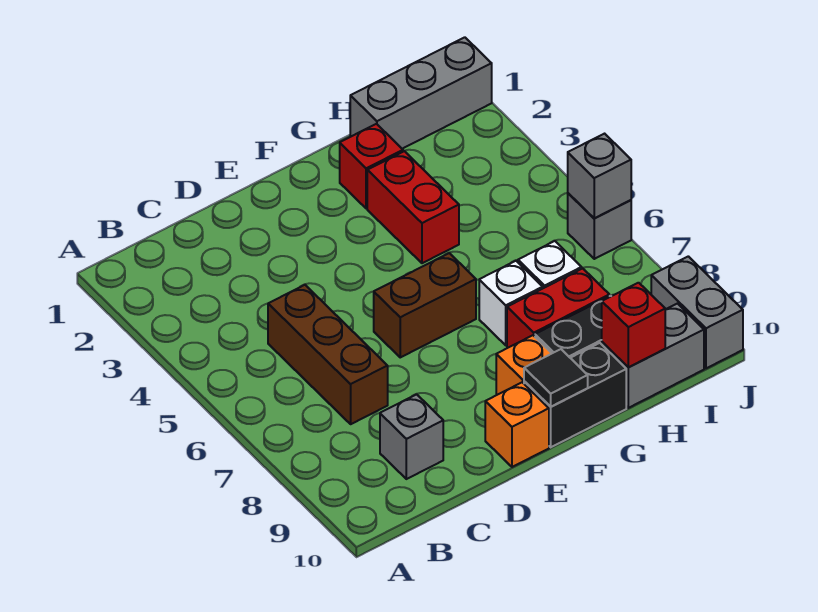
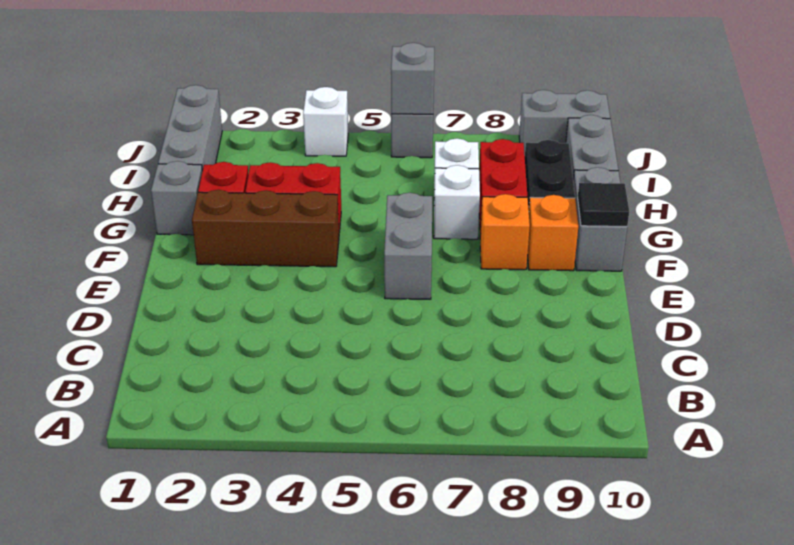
brown 1x3 brick [268,285,388,424] -> brown 1x3 brick moved to [192,190,339,267]
grey 1x1 brick [380,394,443,479] -> grey 1x1 brick moved to [151,161,202,235]
brown 1x2 brick [374,253,476,357] -> grey 1x2 brick [384,193,432,299]
orange 1x1 brick [485,382,549,467] -> orange 1x1 brick moved to [480,194,530,270]
black 1x2 brick [524,343,626,447] -> grey 1x2 brick [573,167,627,271]
red 1x1 brick [602,283,666,367] -> none
none -> white 1x1 brick [303,87,348,156]

